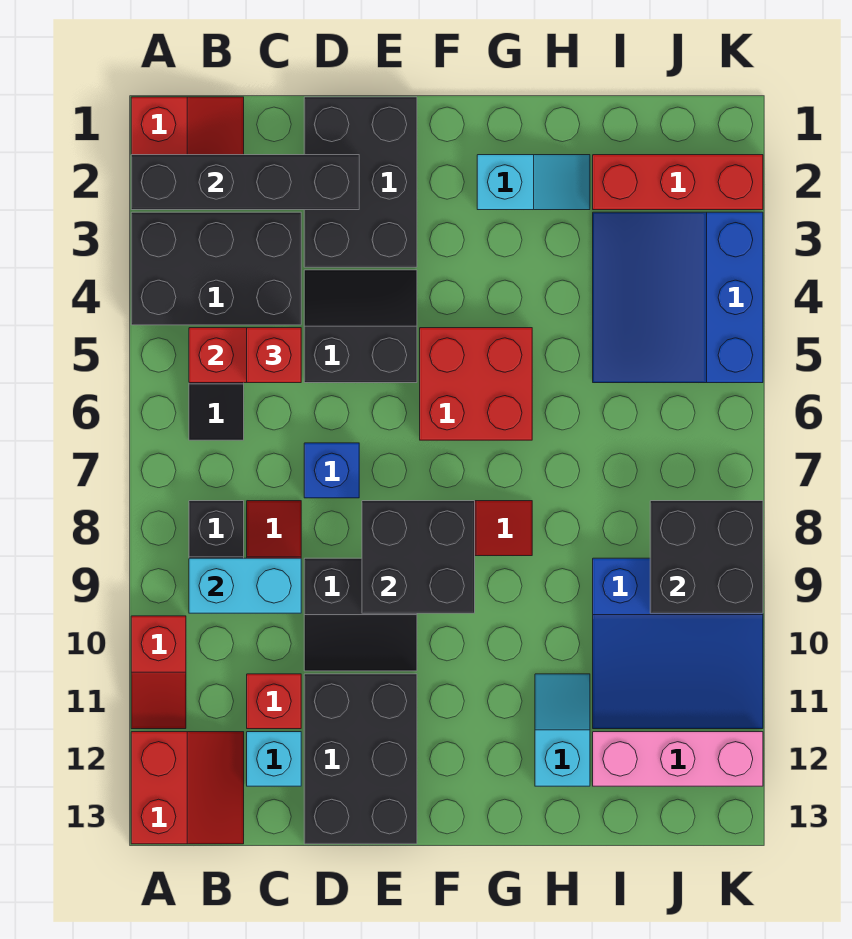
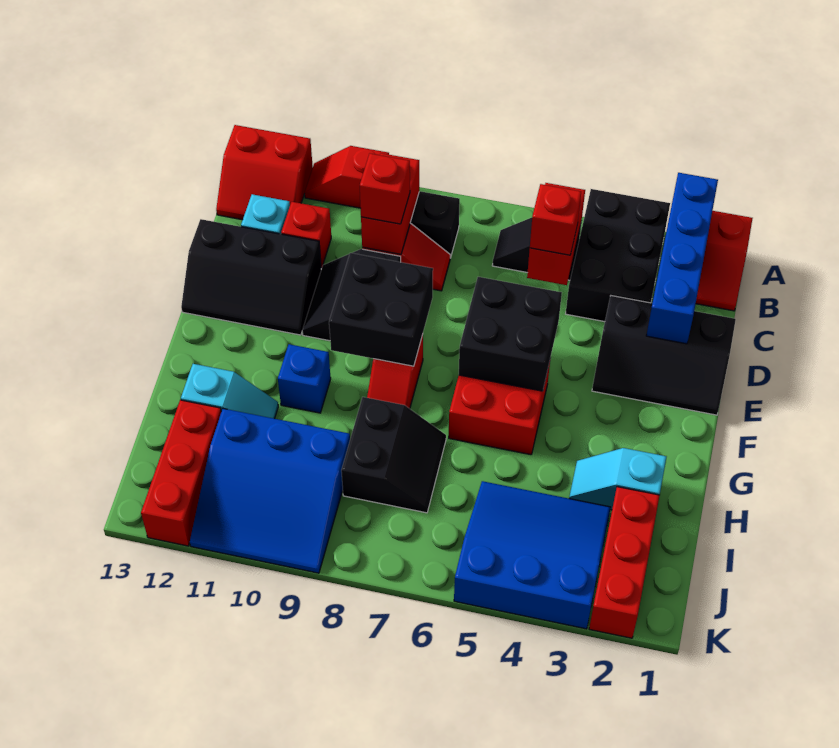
black 1x4 brick [131,155,359,210] -> blue 1x4 brick [646,173,718,344]
cyan 1x2 brick [189,558,301,613] -> red 1x2 brick [361,153,419,254]
none -> red 1x1 brick [360,153,410,224]
black 2x3 brick [304,97,417,267] -> black 2x3 slope [592,296,736,415]
black 2x2 slope [304,270,417,383] -> black 2x2 slope moved to [341,397,446,513]
blue 1x1 brick [304,443,359,498] -> blue 1x1 brick moved to [278,344,331,413]
black 2x3 brick [304,674,417,844] -> black 2x3 slope [181,219,322,335]
cyan 1x2 slope [477,155,590,210] -> cyan 1x2 slope turned to [569,448,666,510]
blue 3x3 slope [593,558,763,729] -> blue 3x3 slope turned to [190,409,350,573]
pink 1x3 brick [593,732,763,786] -> red 1x3 brick [141,400,221,546]
black 2x2 brick [650,501,763,613] -> black 2x2 brick moved to [459,277,562,391]

